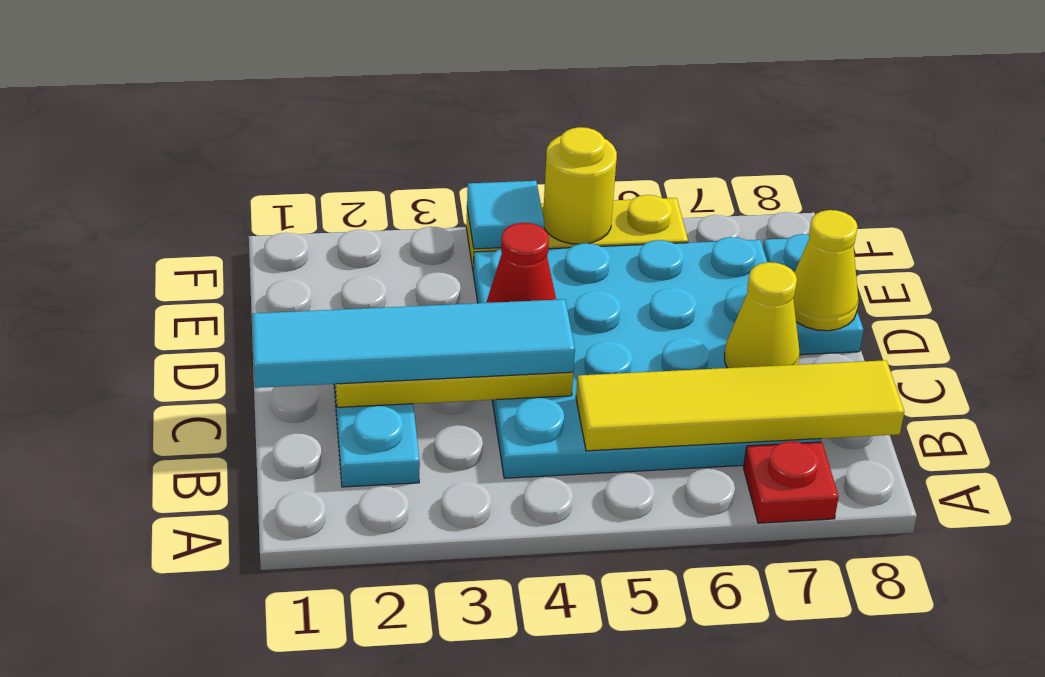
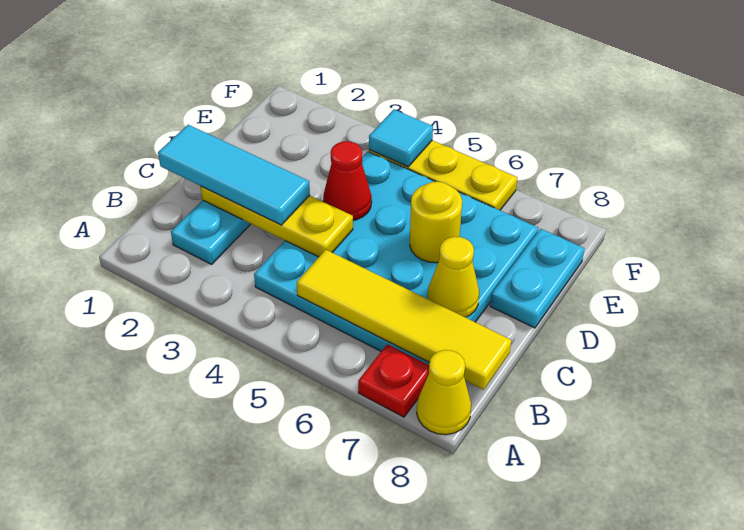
cyan 1x4 tile [252,299,575,388] -> cyan 1x3 tile [158,125,310,225]
yellow 1x1 cone [793,210,858,331] -> yellow 1x1 cone moved to [417,350,471,435]
yellow 1x1 round brick [543,127,617,244] -> yellow 1x1 round brick moved to [410,182,462,263]

